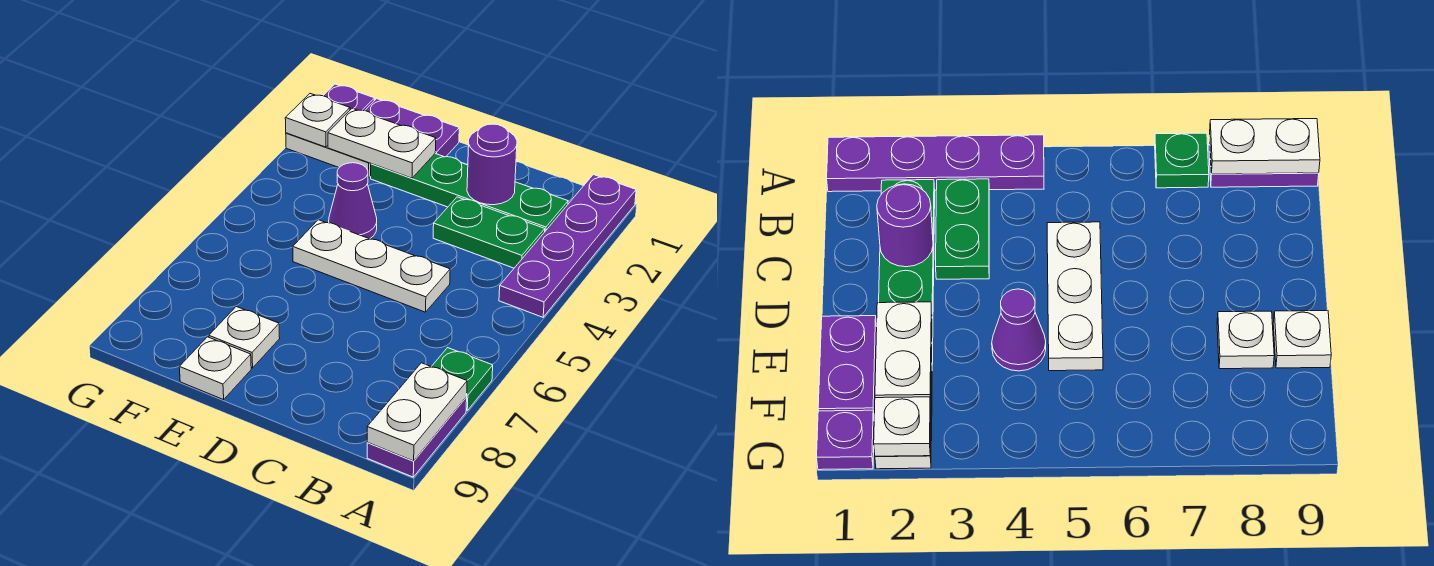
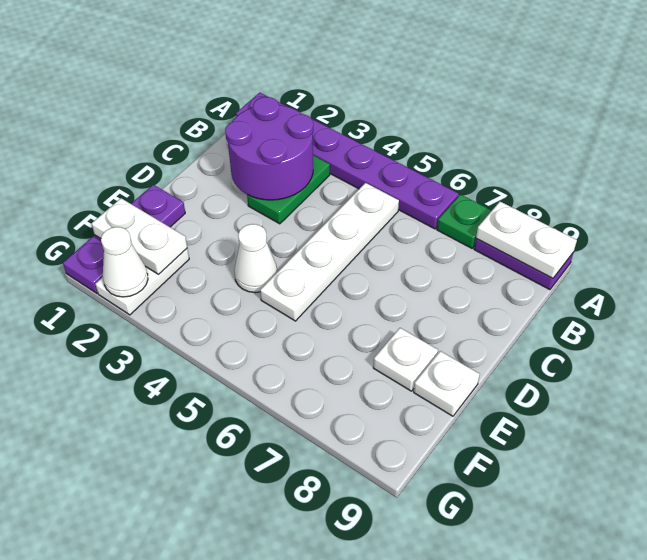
purple 1x4 plate [499,175,636,317] -> purple 1x6 plate [236,93,459,229]
green 1x4 plate [371,154,568,231] -> none
purple 1x1 round brick [467,124,517,205] -> purple 2x2 round brick [225,97,313,200]
white 1x3 plate [293,220,450,312] -> white 1x4 plate [260,183,399,321]
white 1x2 plate [328,108,436,178] -> white 1x2 plate turned to [92,198,187,274]
purple 1x1 cone [329,163,377,239] -> white 1x1 cone [234,224,277,293]
white 1x1 plate [285,94,350,147] -> white 1x1 cone [101,227,148,297]

